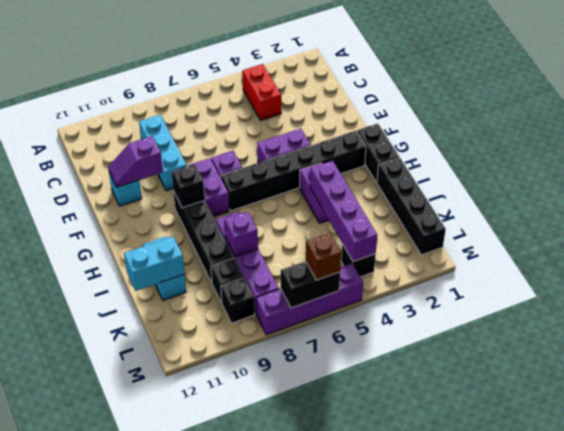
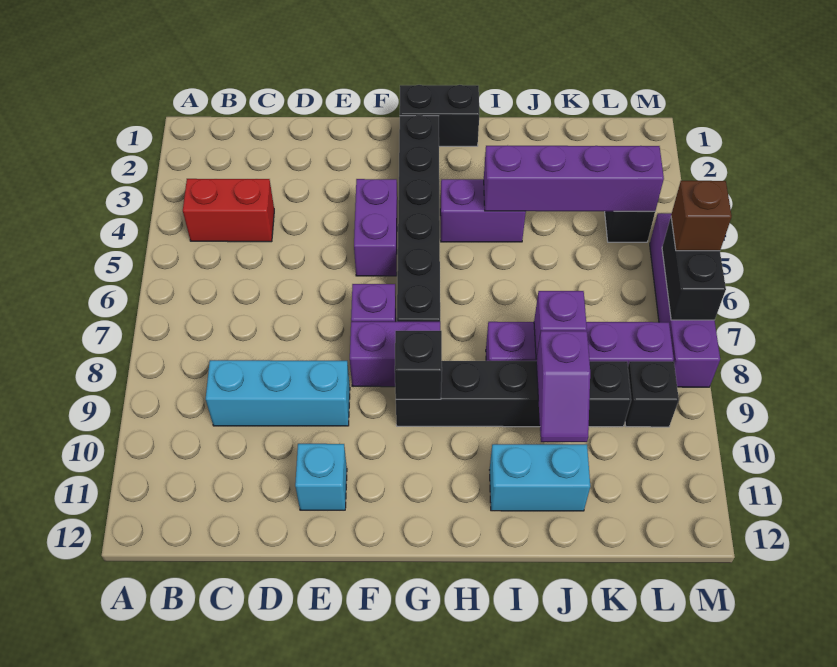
purple 1x2 slope [108,136,163,187] -> purple 1x2 slope moved to [536,331,590,442]
black 1x4 brick [377,157,446,255] -> none
cyan 1x2 brick [124,237,184,291] -> none

